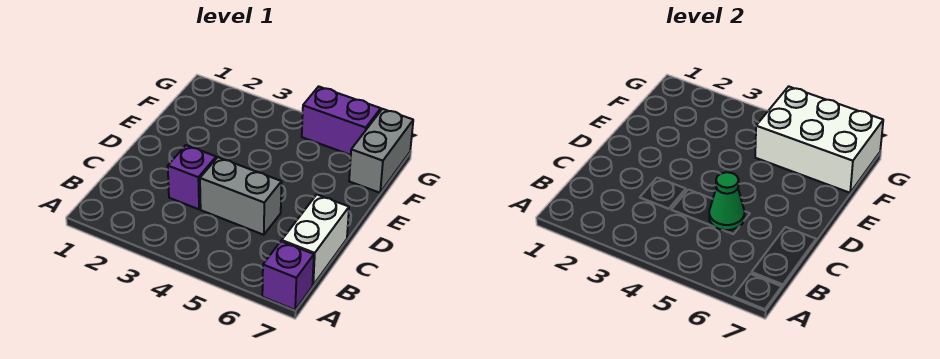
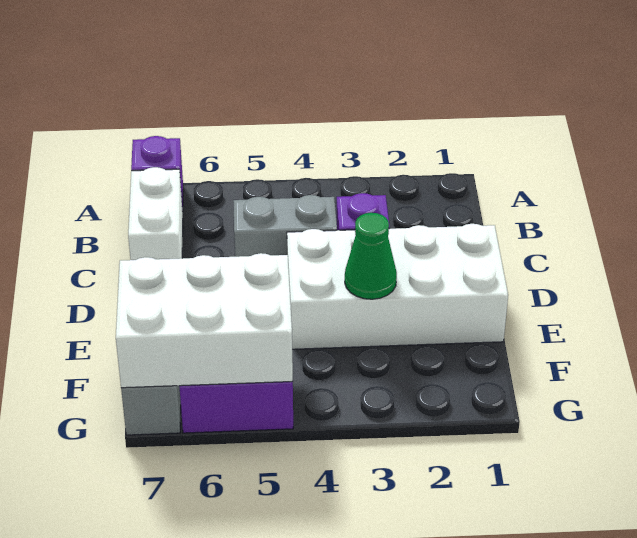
green 1x1 cone [709,172,744,230] -> green 1x1 cone moved to [345,213,397,299]
none -> white 2x4 brick [287,224,508,349]

